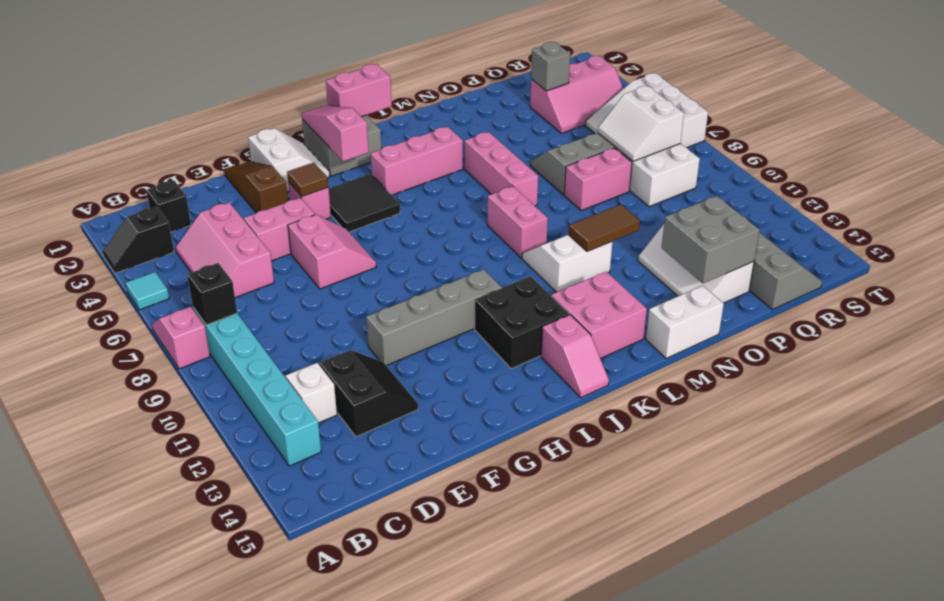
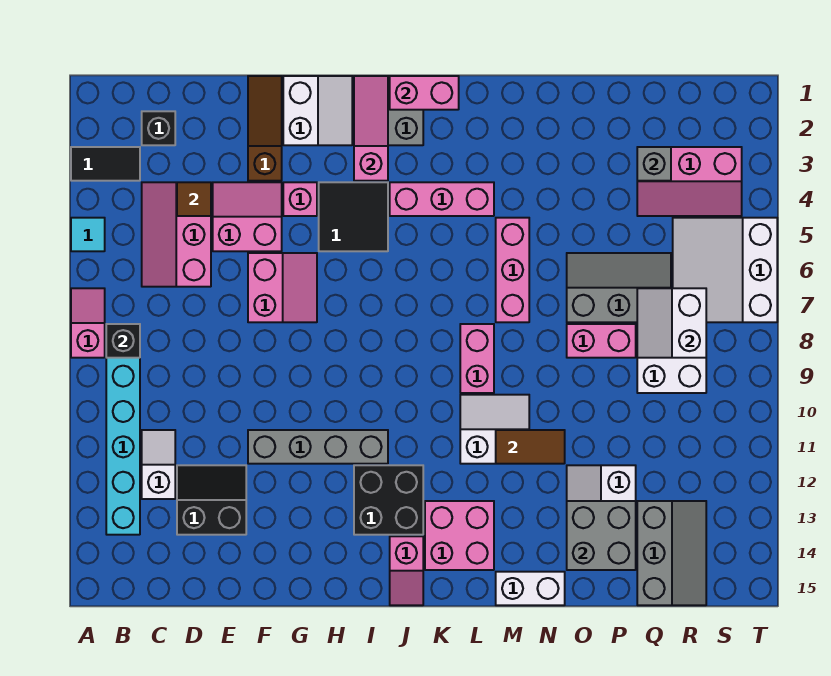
black 1x2 slope [103,207,174,273] -> black 1x2 tile [71,147,140,181]
black 2x2 slope [320,350,418,437] -> black 2x2 slope turned to [177,465,246,535]
brown 1x1 tile [287,163,328,197] -> brown 1x1 tile moved to [177,182,211,216]

